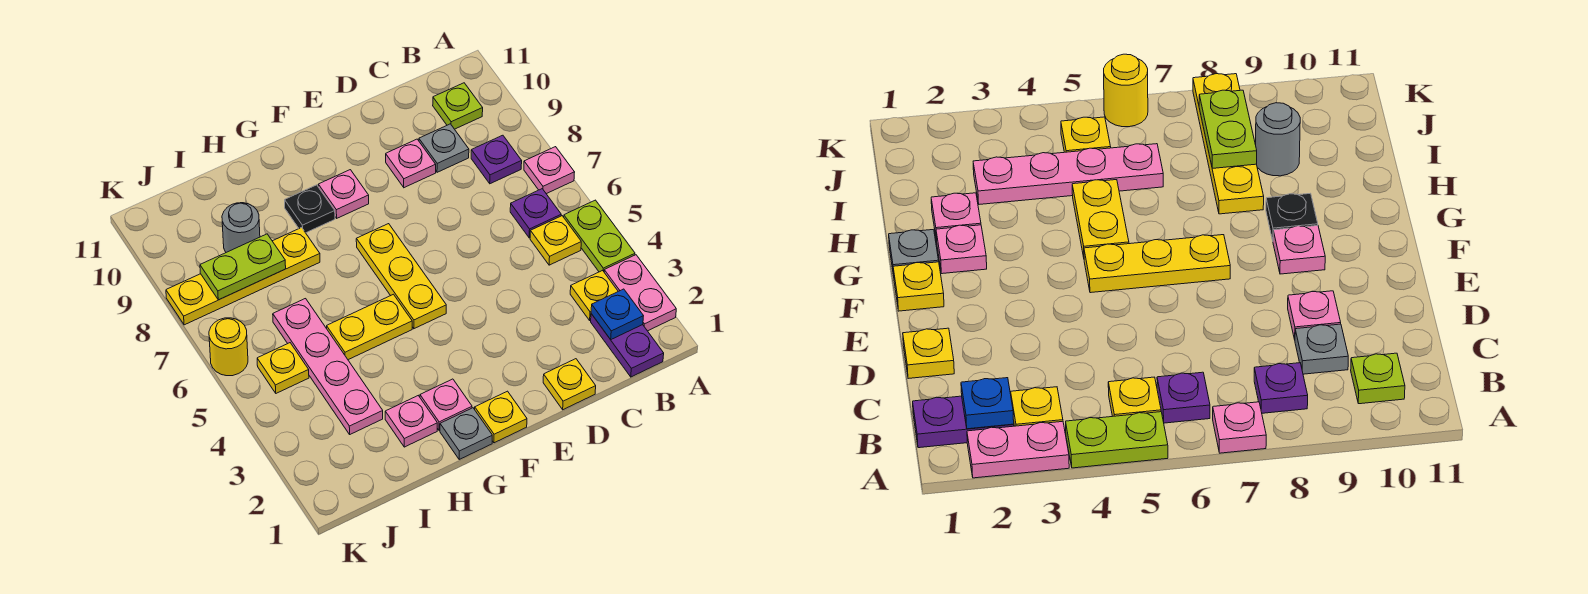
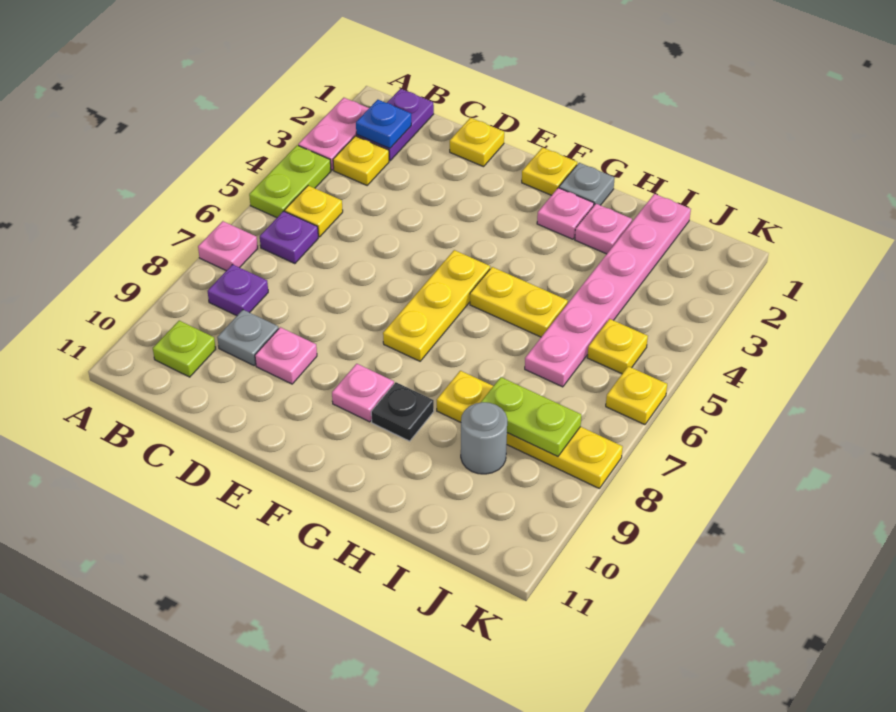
pink 1x4 plate [273,299,383,434] -> pink 1x6 plate [525,194,691,387]
yellow 1x1 round brick [209,318,248,376] -> yellow 1x1 plate [606,366,667,425]

